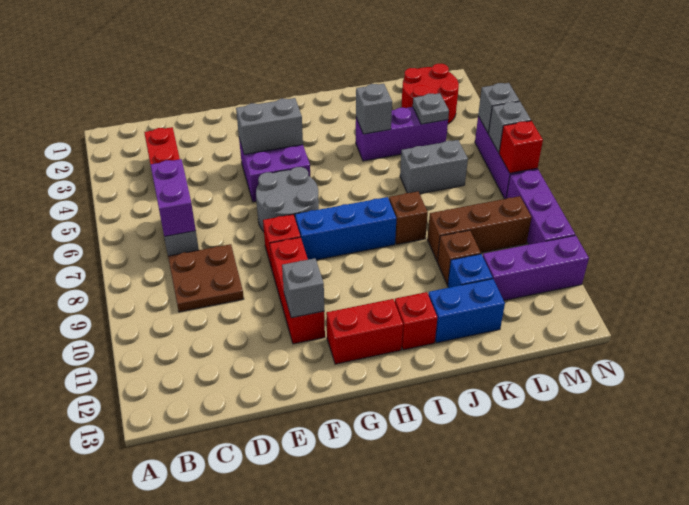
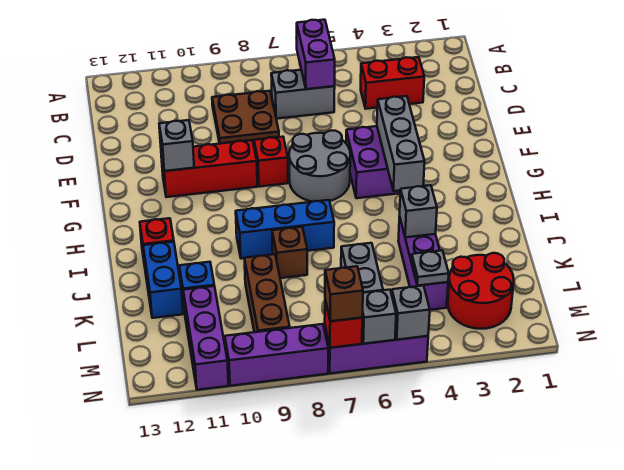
purple 1x2 brick [150,159,196,237] -> purple 1x2 brick turned to [297,20,335,89]
grey 1x2 brick [236,98,303,154] -> grey 1x3 brick [377,96,425,191]
blue 1x3 brick [295,197,396,260] -> blue 1x3 brick turned to [236,200,334,259]
red 1x2 brick [326,299,403,364] -> none
brown 1x1 brick [437,230,481,285] -> brown 1x1 brick moved to [325,266,363,321]

